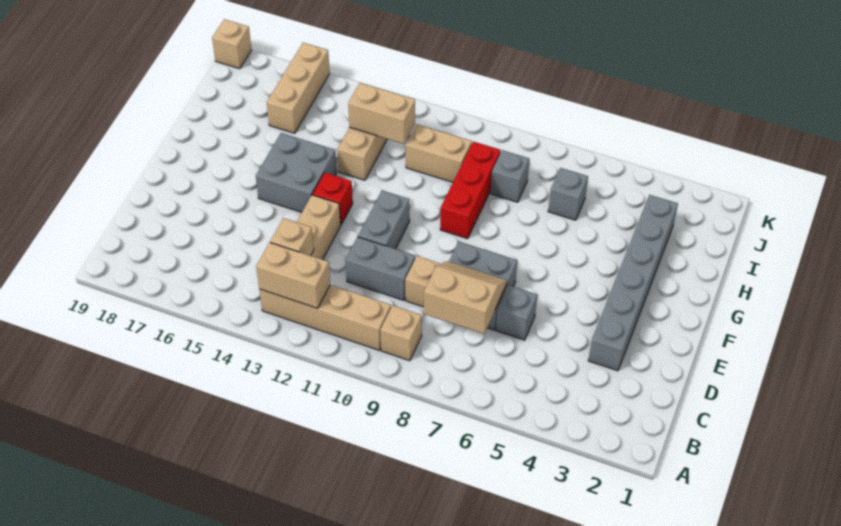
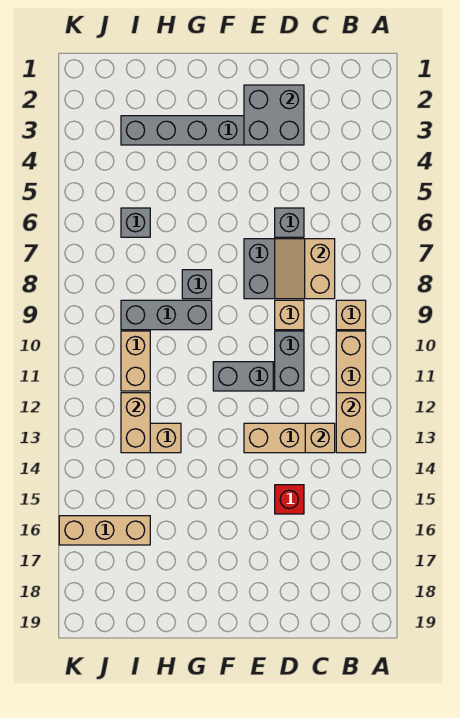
red 1x1 brick [313,172,353,224] -> red 1x1 brick moved to [275,485,304,514]
grey 2x2 brick [256,133,337,212] -> grey 2x2 brick moved to [244,85,304,145]
red 1x3 brick [440,142,501,239] -> grey 1x3 brick [121,300,212,330]
grey 1x1 brick [491,150,529,202] -> grey 1x1 brick moved to [182,270,212,299]
tan 1x1 brick [212,19,252,69] -> none

